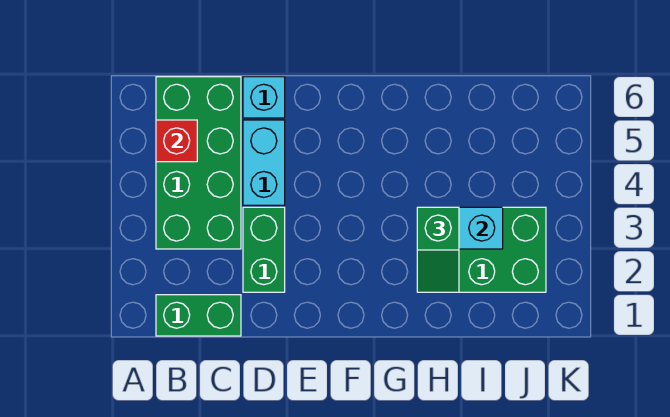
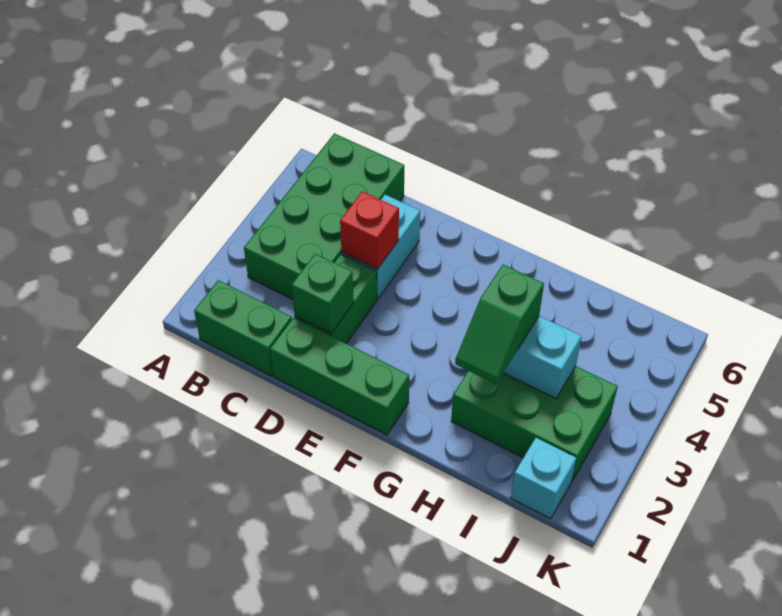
red 1x1 brick [156,120,197,162] -> red 1x1 brick moved to [340,191,399,269]
none -> green 1x3 brick [270,318,409,435]
none -> green 1x1 brick [292,254,354,333]
cyan 1x1 brick [243,77,285,118] -> cyan 1x1 brick moved to [511,438,576,519]

